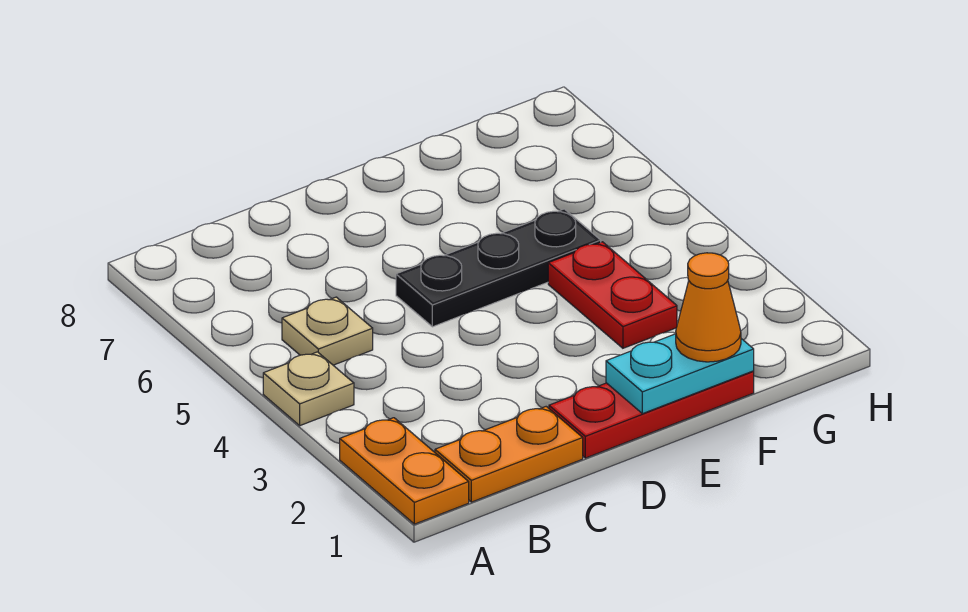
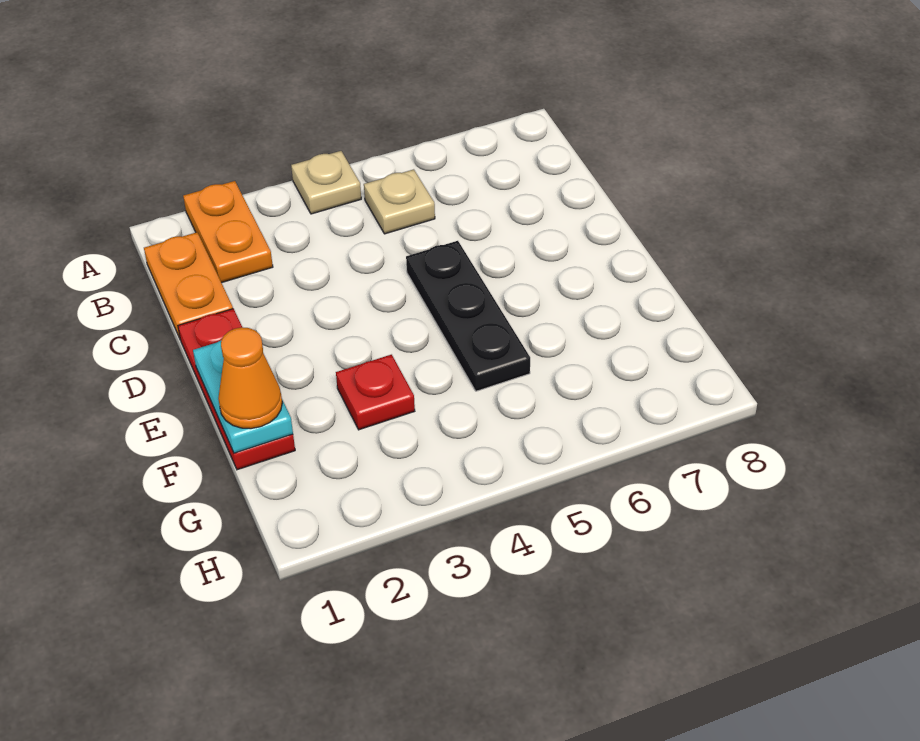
orange 1x2 plate [340,418,469,524] -> orange 1x2 plate turned to [183,181,273,283]
red 1x2 plate [548,242,677,348] -> red 1x1 plate [336,355,415,430]

